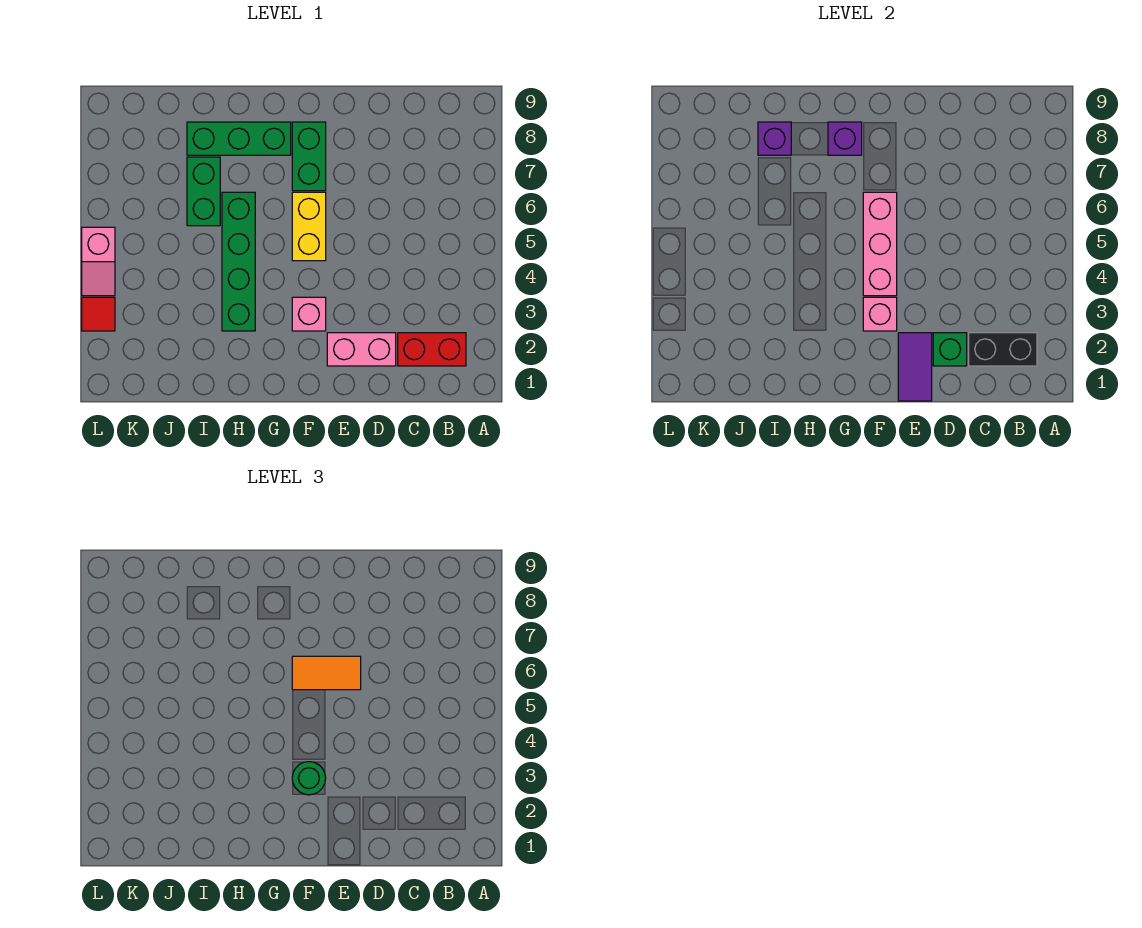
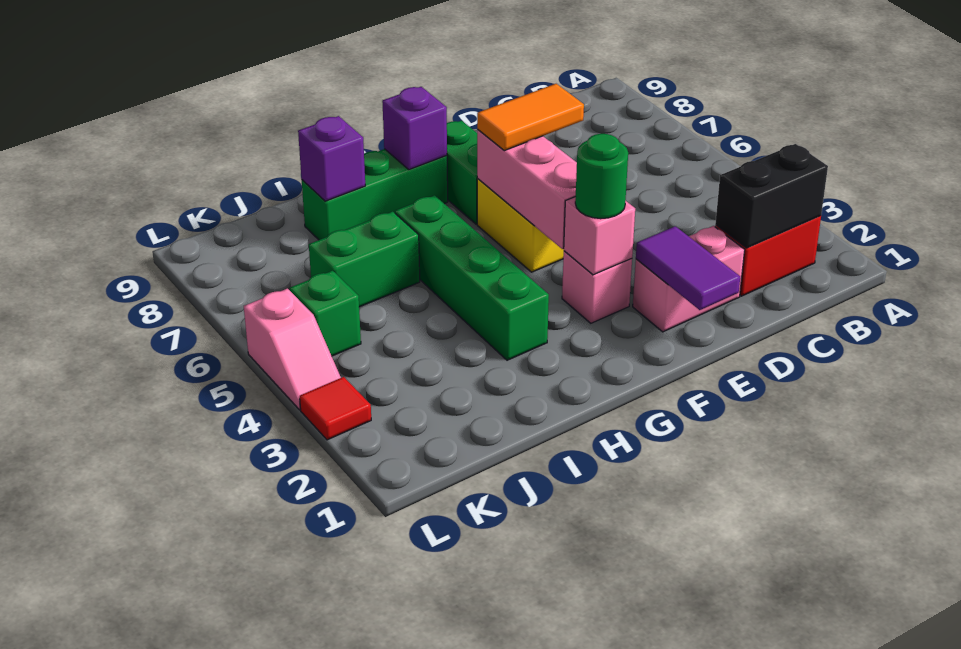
green 1x1 brick [933,333,967,366] -> green 1x1 brick moved to [290,271,361,356]
green 1x2 brick [187,157,220,226] -> green 1x2 brick turned to [309,212,420,307]

